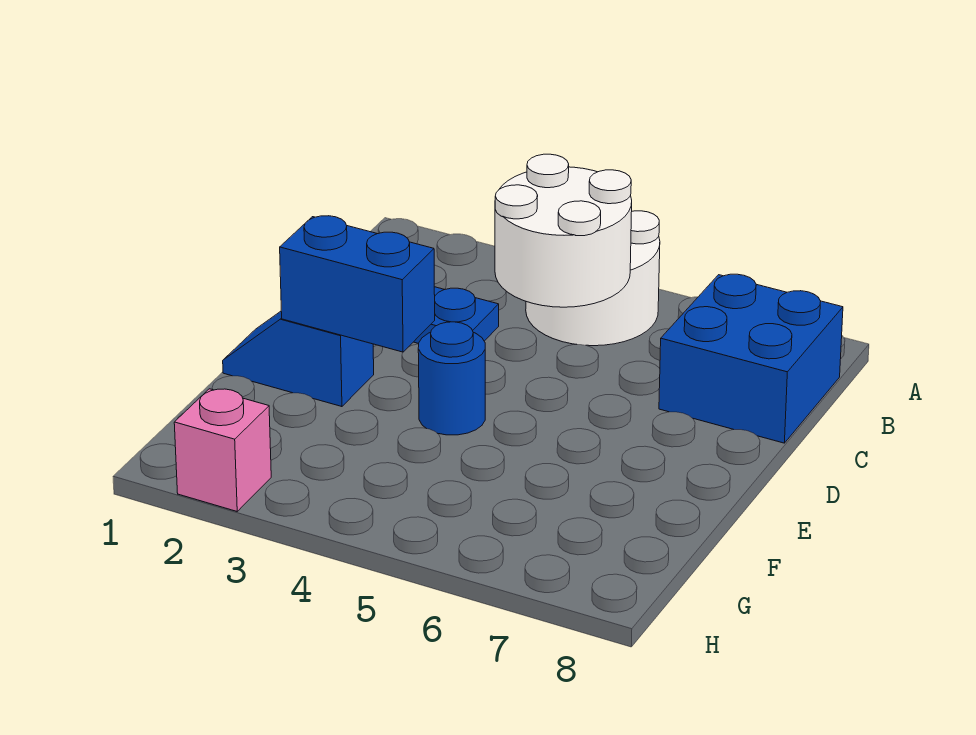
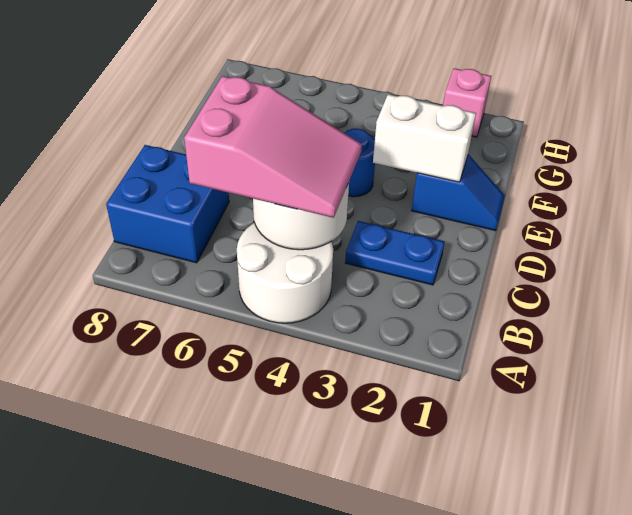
none -> pink 2x3 slope [184,76,362,218]
blue 1x2 brick [280,216,435,352] -> white 1x2 brick [373,94,476,182]

